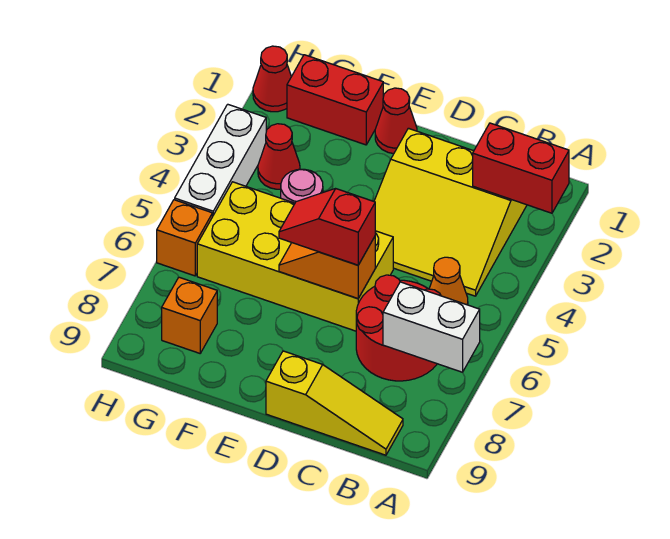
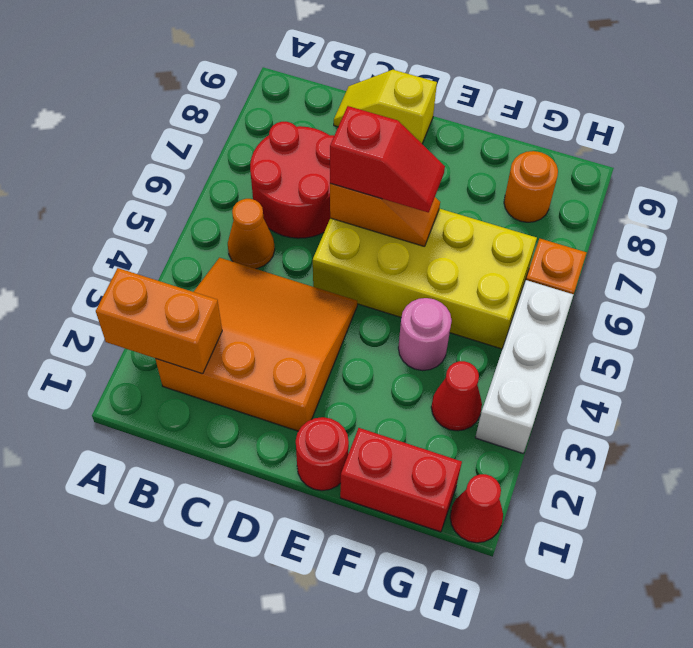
red 1x2 brick [473,123,569,213] -> orange 1x2 brick [96,268,222,374]
white 1x2 brick [383,282,480,372] -> none
yellow 3x3 slope [374,128,527,296] -> orange 3x3 slope [155,258,357,431]
yellow 1x3 slope [266,351,403,455] -> yellow 1x2 slope [334,70,437,144]
red 1x1 cone [375,88,417,154] -> red 1x1 round brick [296,417,349,491]
orange 1x1 brick [162,277,217,353] -> orange 1x1 round brick [504,151,558,222]

